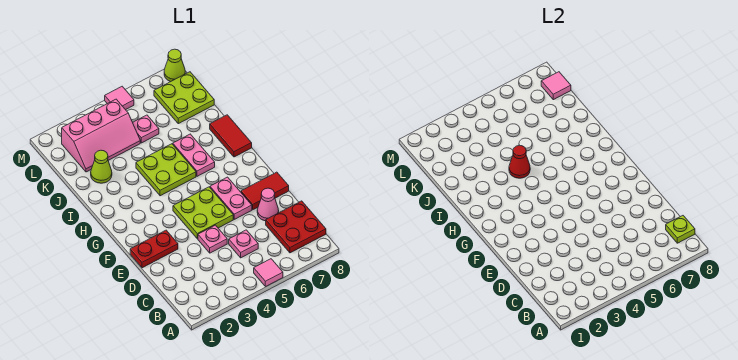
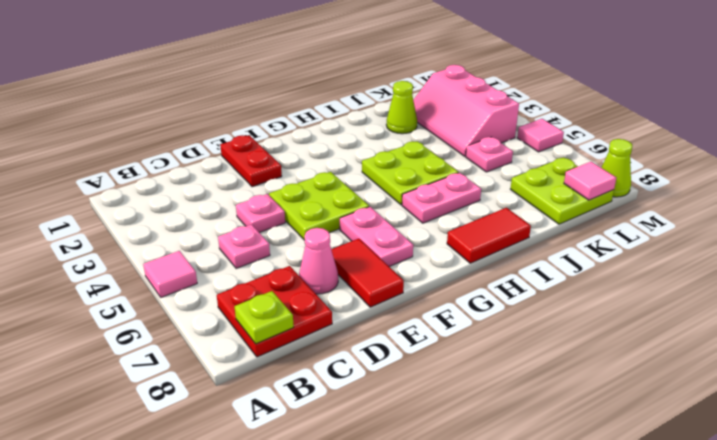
pink 1x2 plate [210,177,252,219] -> pink 1x2 plate turned to [340,207,413,266]
red 1x1 cone [509,145,530,178] -> none

